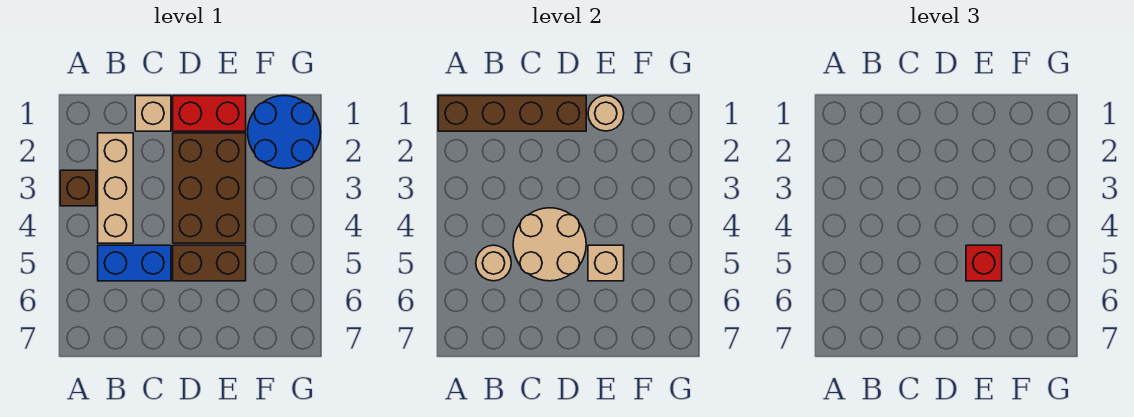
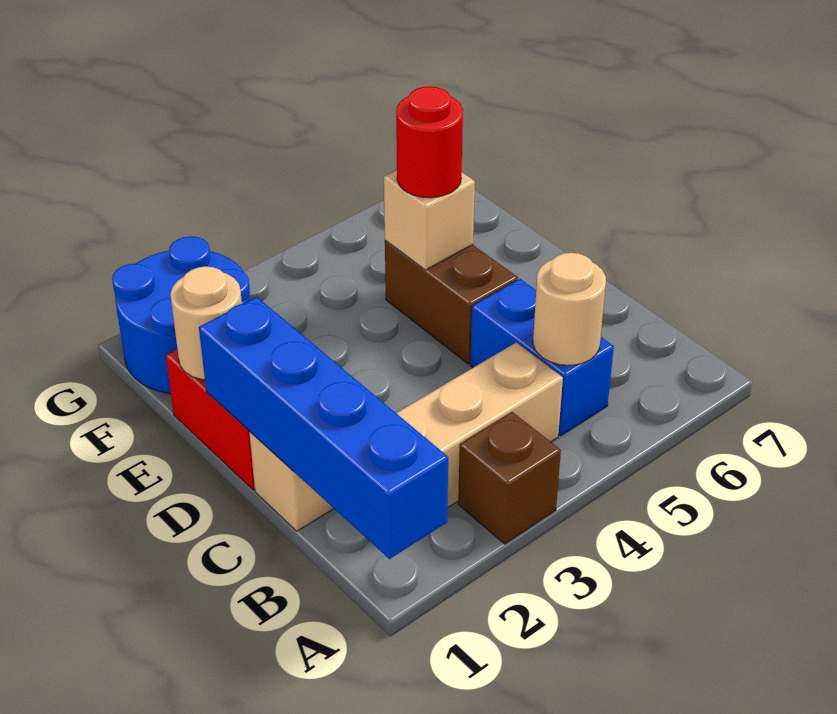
brown 1x4 brick [438,96,586,131] -> blue 1x4 brick [199,297,448,559]
tan 2x2 round brick [513,208,586,281] -> none
brown 2x3 brick [173,133,246,243] -> none
red 1x1 brick [966,245,1002,281] -> red 1x1 round brick [396,86,463,198]

